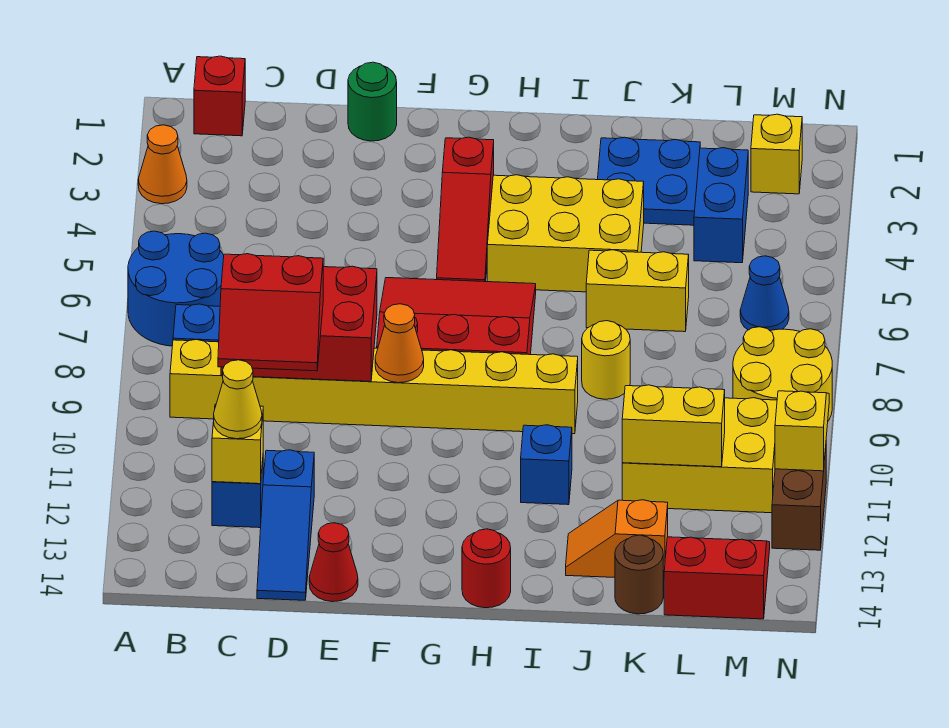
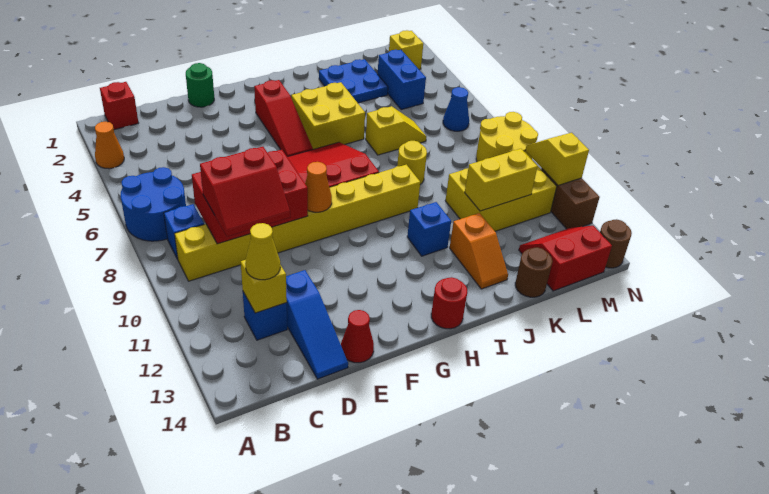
yellow 2x3 brick [487,175,644,292] -> yellow 2x2 brick [291,82,365,149]
yellow 1x2 brick [586,250,689,332] -> yellow 1x2 slope [366,106,427,155]
orange 1x2 slope [566,500,668,579] -> orange 1x2 slope turned to [450,213,508,289]
none -> brown 1x1 round brick [600,219,632,268]

